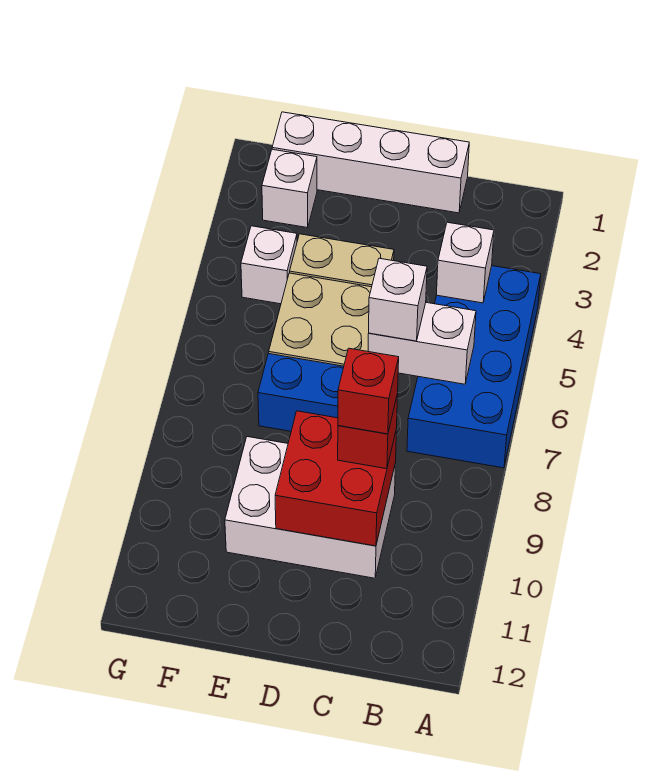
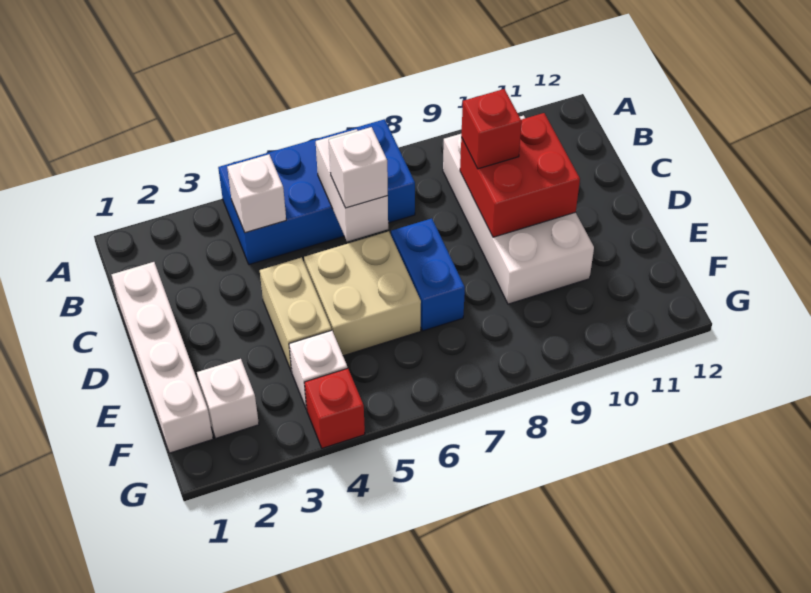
white 2x3 brick [225,437,395,578] -> white 2x4 brick [443,115,594,304]
red 1x1 brick [338,348,399,434] -> red 1x1 brick moved to [304,368,365,448]

